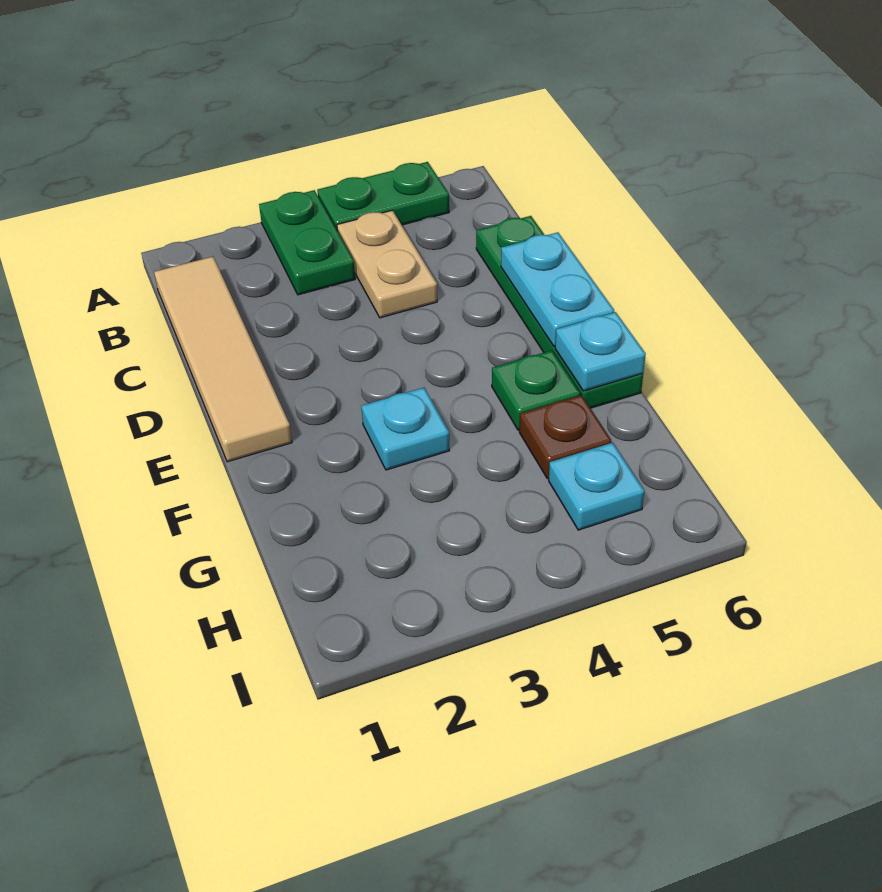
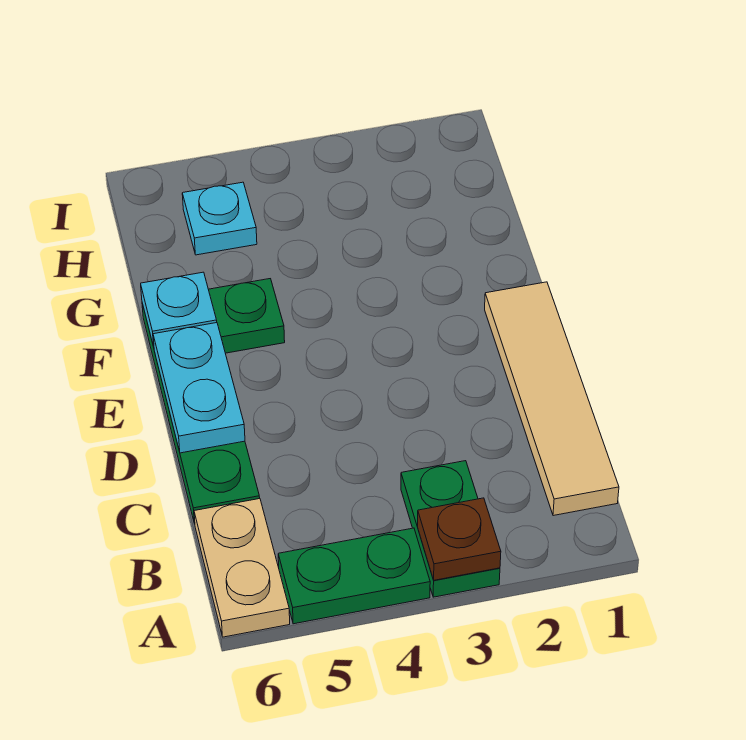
tan 1x2 plate [337,210,437,318] -> tan 1x2 plate moved to [194,499,290,637]
cyan 1x1 plate [361,388,449,470] -> none
brown 1x1 plate [519,395,611,479] -> brown 1x1 plate moved to [418,498,501,580]

